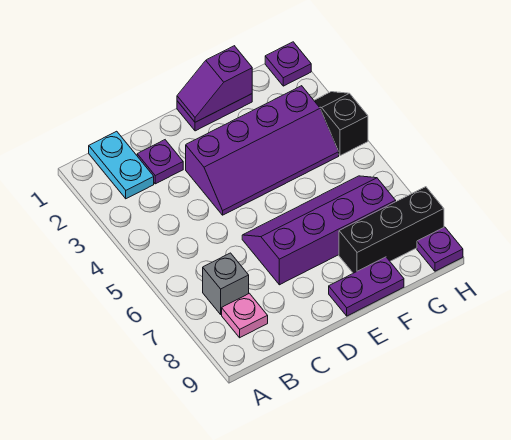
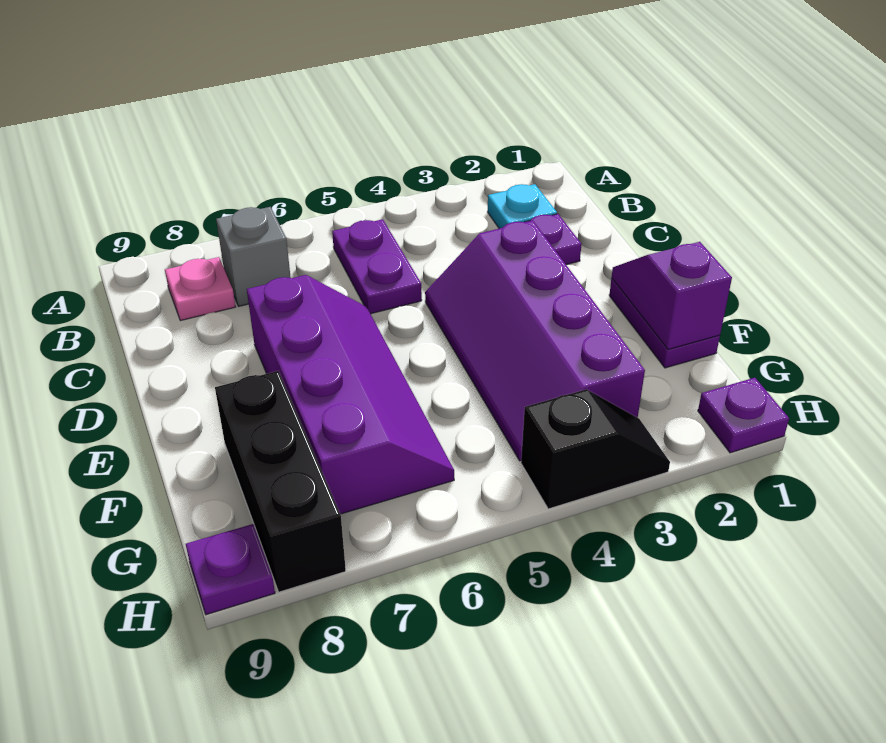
cyan 1x2 plate [89,131,154,199] -> cyan 1x1 plate [488,184,557,229]
purple 1x2 plate [329,257,404,316] -> purple 1x2 plate moved to [332,219,422,314]

